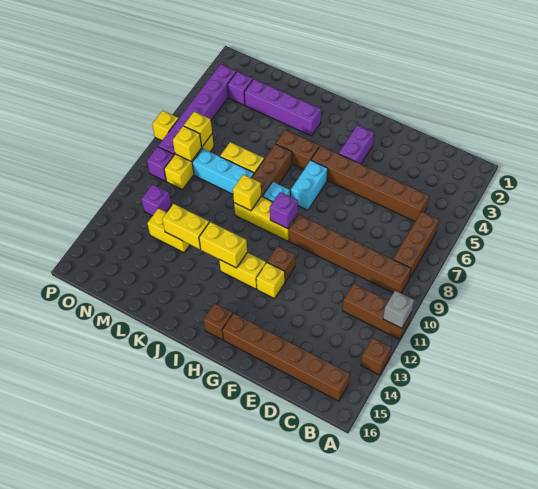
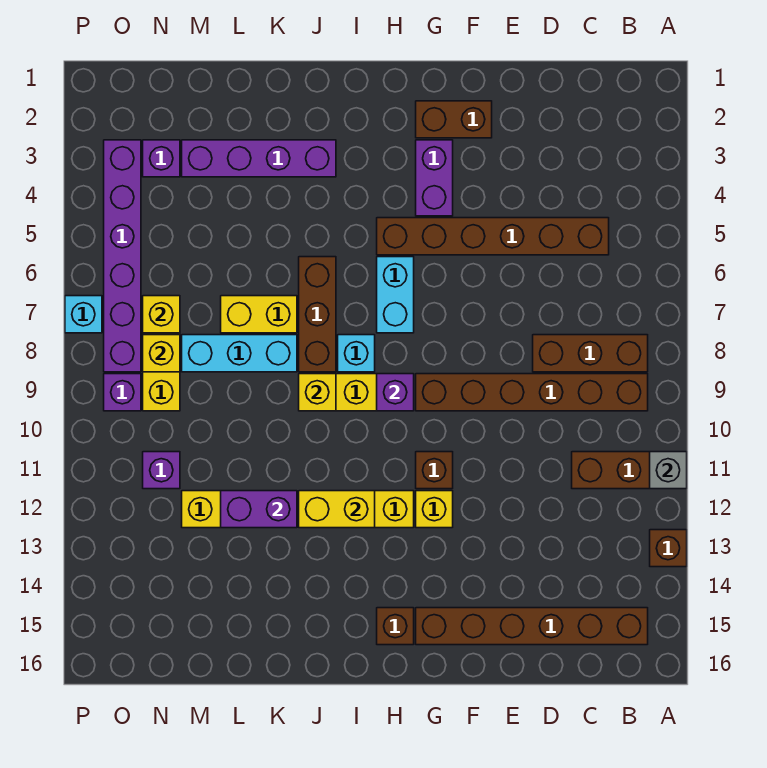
brown 1x3 brick [393,211,439,279] -> brown 1x3 brick turned to [533,335,648,372]
brown 1x2 brick [276,130,320,170] -> brown 1x2 brick moved to [416,101,492,138]
yellow 1x2 brick [162,204,209,249] -> purple 1x2 brick [221,491,297,528]
yellow 1x1 brick [152,111,179,141] -> cyan 1x1 brick [65,296,102,333]

